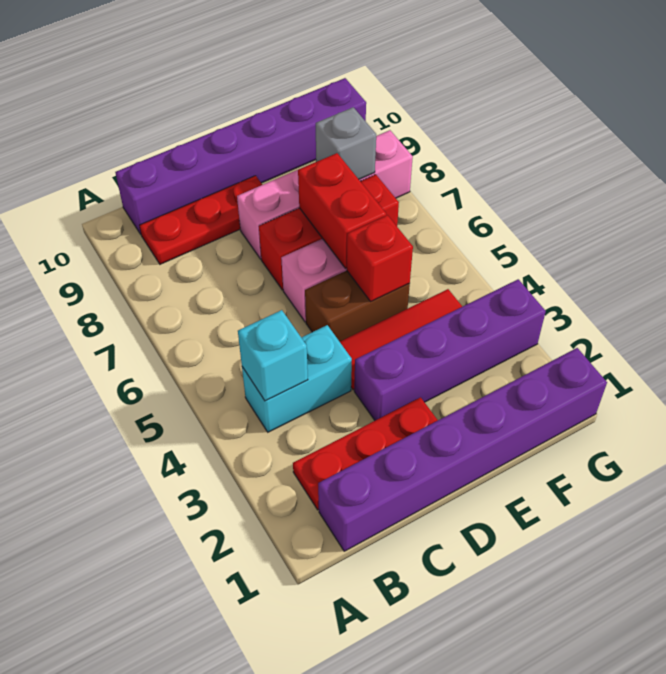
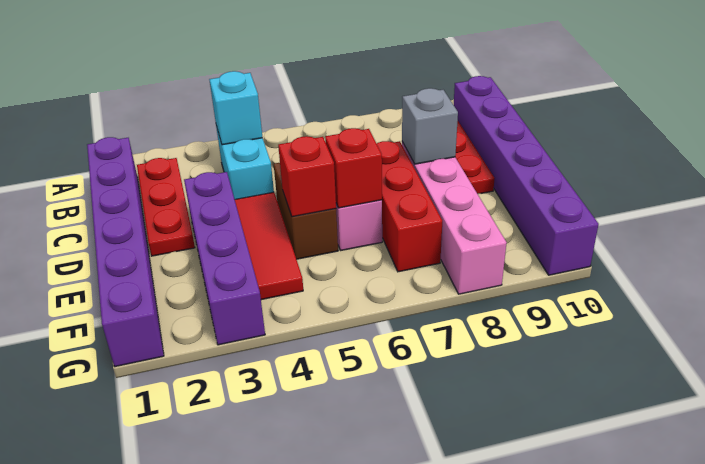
red 1x2 brick [298,153,386,268] -> red 1x1 brick [325,128,382,208]
grey 1x1 brick [316,107,376,179] -> grey 1x1 brick moved to [402,88,458,164]

